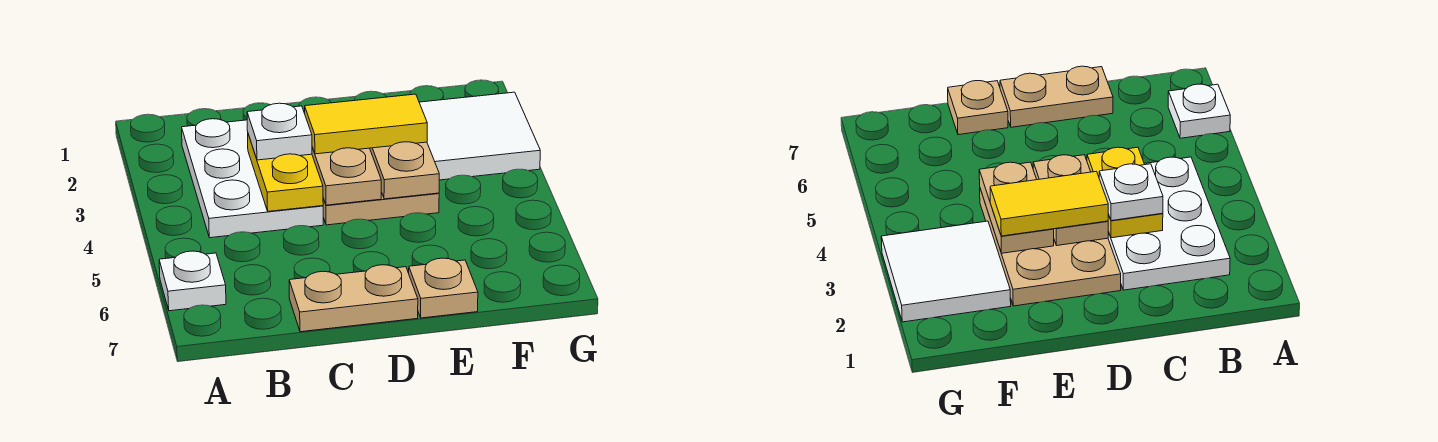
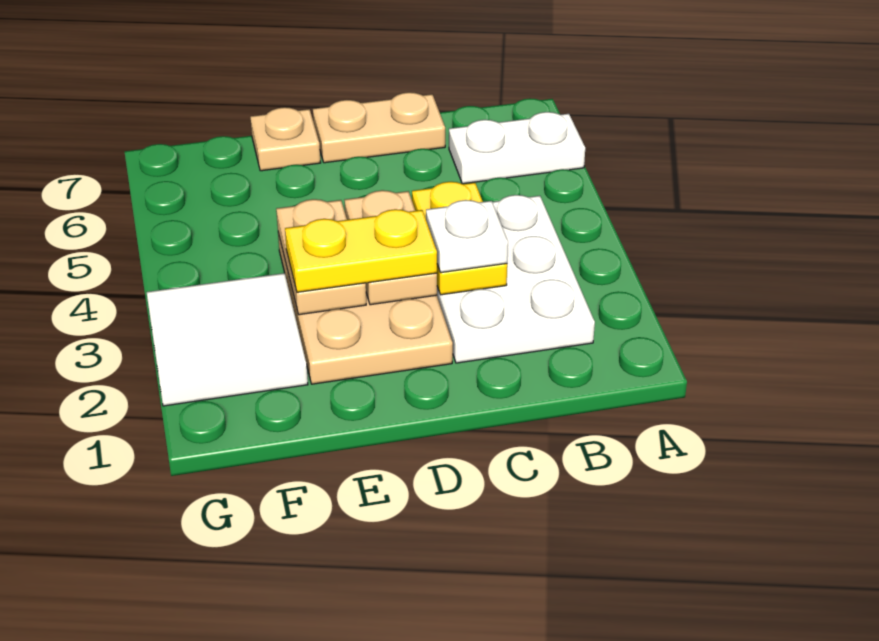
white 1x1 plate [159,251,226,311] -> white 1x2 plate [449,112,585,184]
yellow 1x2 tile [305,94,427,154] -> yellow 1x2 plate [285,209,437,292]

